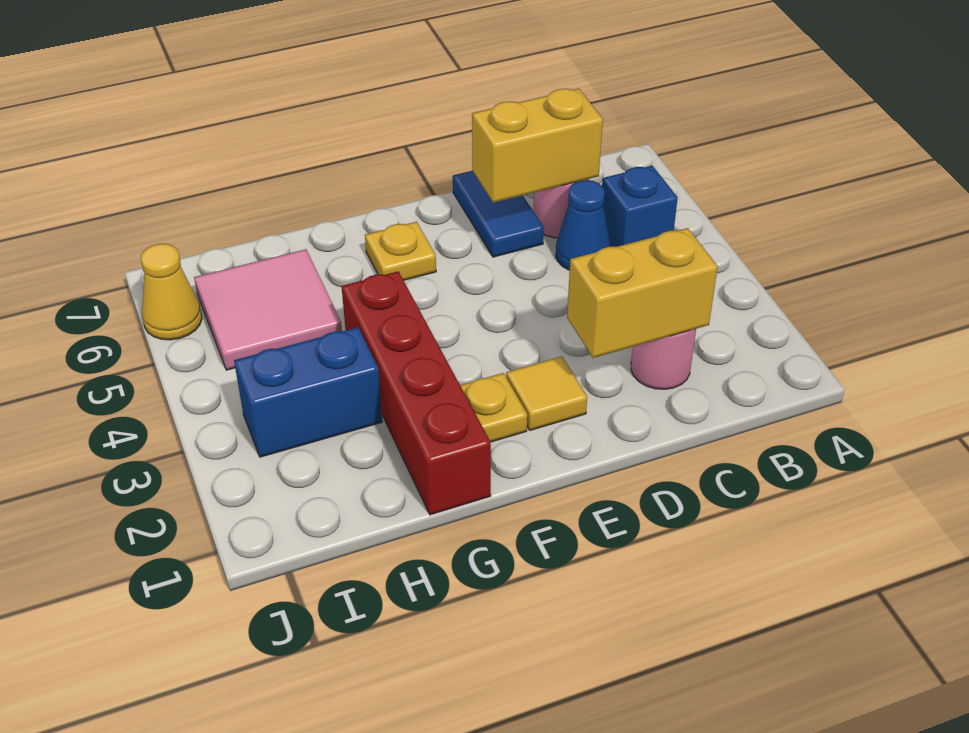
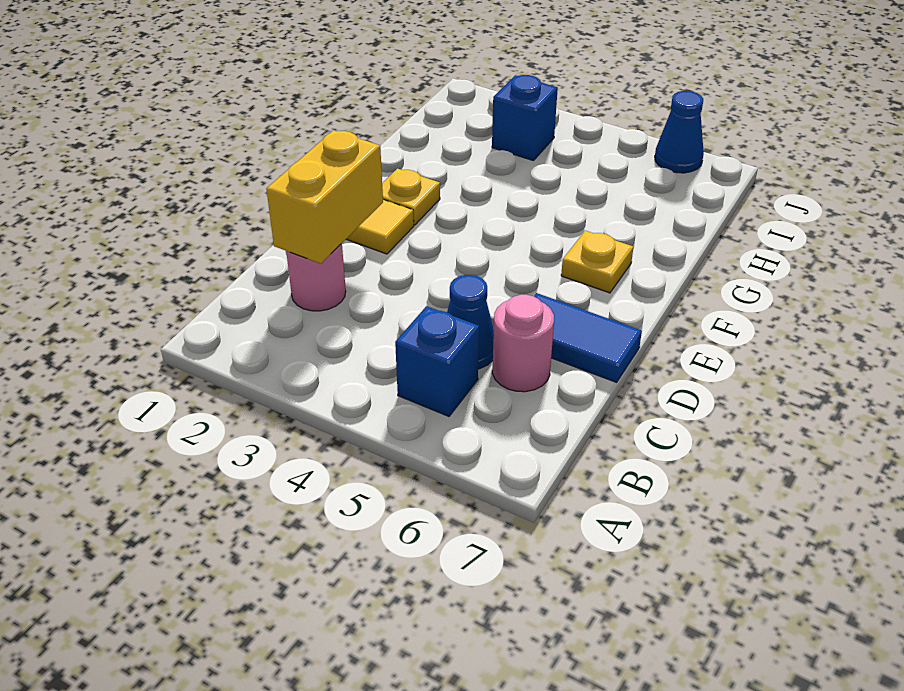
yellow 1x2 brick [472,89,603,203] -> none
red 1x4 brick [342,271,491,515] -> none
blue 1x2 brick [234,327,382,457] -> blue 1x1 brick [492,75,558,161]
pink 2x2 tile [194,249,342,370] -> none
yellow 1x1 cone [141,244,202,340] -> blue 1x1 cone [655,91,704,173]

